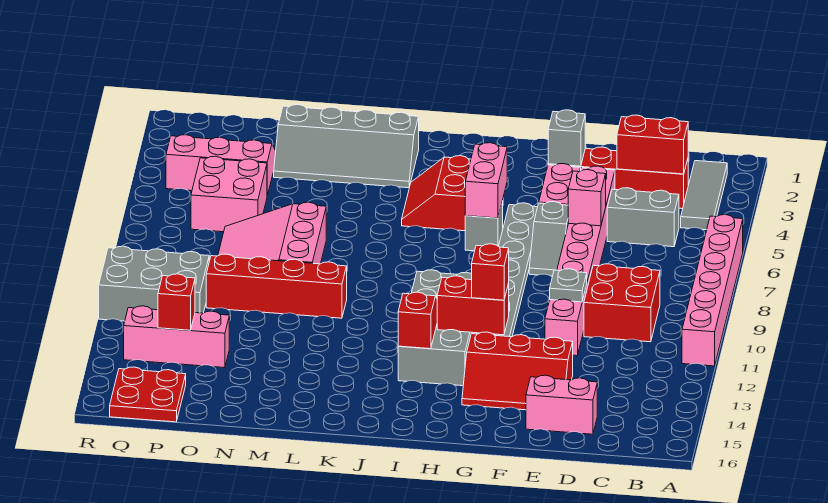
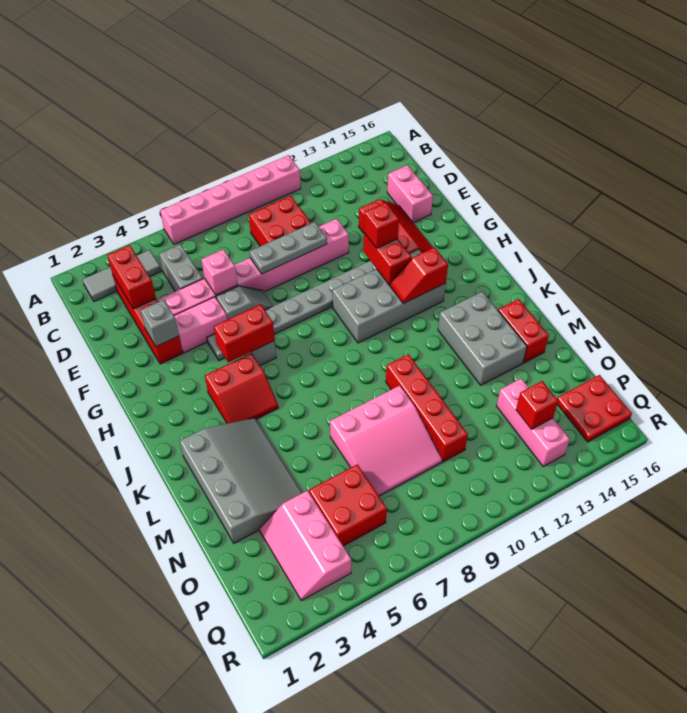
grey 1x1 plate [550,269,587,302] -> grey 1x3 plate [249,222,327,274]
pink 1x2 brick [465,143,507,218] -> red 1x2 brick [214,304,275,362]
grey 2x4 slope [274,105,419,188] -> grey 3x4 slope [180,418,302,543]
none -> red 1x2 brick [498,299,549,363]
pink 2x2 brick [191,156,267,232] -> red 2x2 brick [309,464,387,546]
grey 2x3 brick [99,246,209,321] -> grey 2x3 brick moved to [438,292,527,385]

